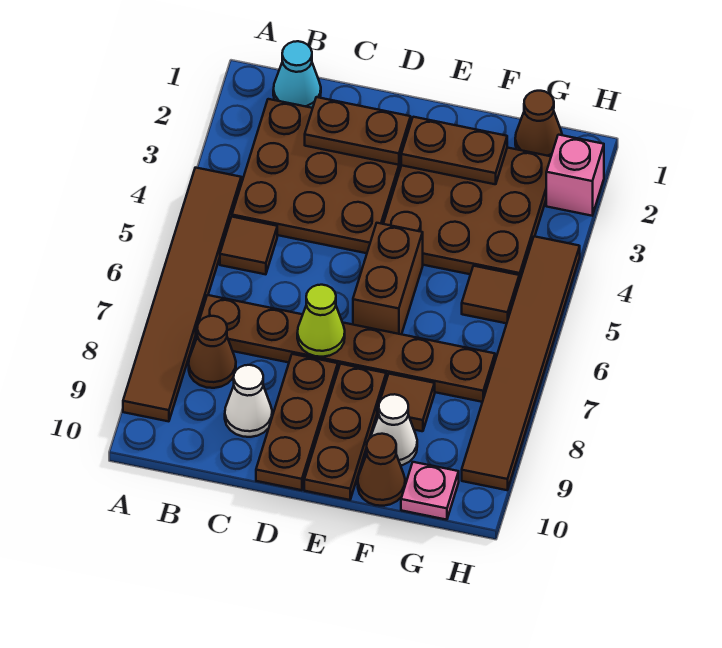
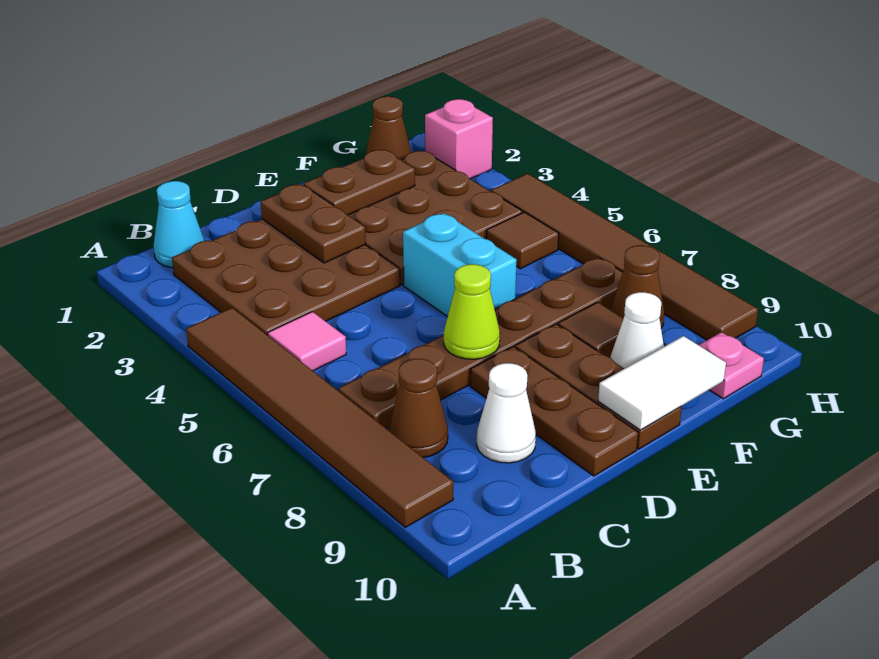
brown 1x1 tile [220,217,277,274] -> pink 1x1 tile [268,312,346,371]
brown 1x2 plate [305,97,411,165] -> brown 1x2 plate turned to [261,184,366,263]
brown 1x2 brick [353,223,423,334] -> cyan 1x2 brick [403,213,517,317]
none -> white 1x2 tile [598,336,726,430]
brown 1x1 cone [358,434,405,506] -> brown 1x1 cone moved to [611,245,664,328]

